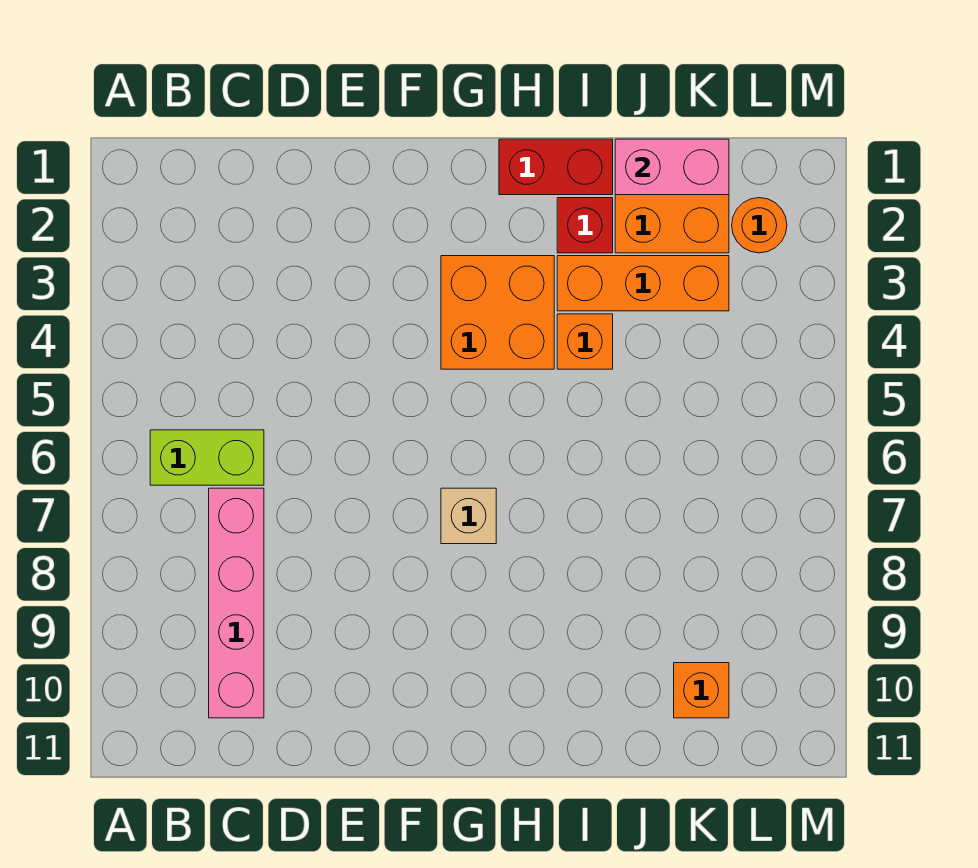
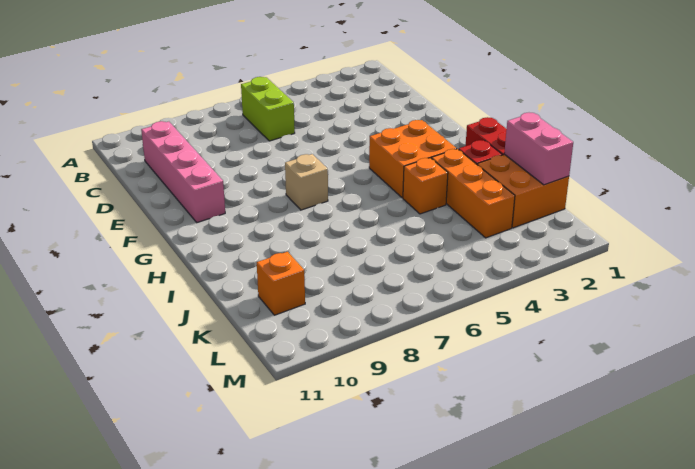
pink 1x4 brick [209,488,264,718] -> pink 1x4 brick turned to [141,121,225,222]
orange 1x1 round brick [732,198,787,253] -> none

